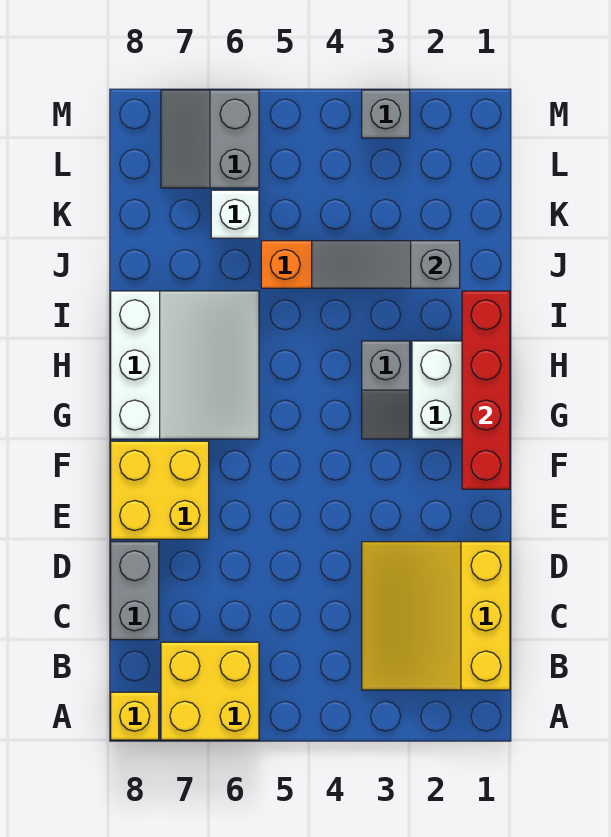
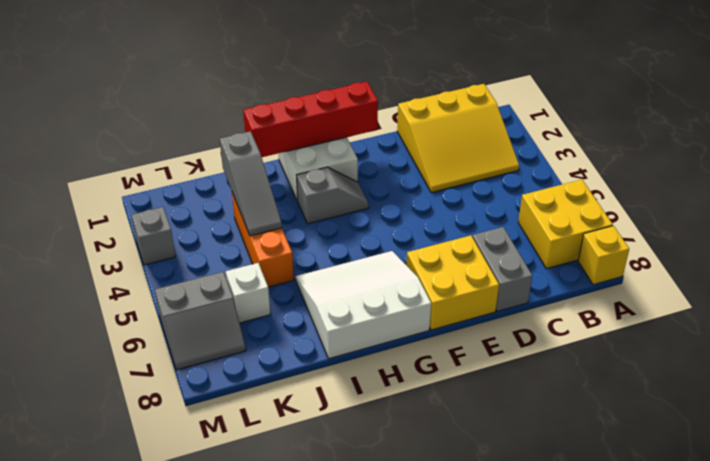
grey 1x2 brick [111,542,159,640] -> grey 1x2 brick turned to [473,227,532,312]

